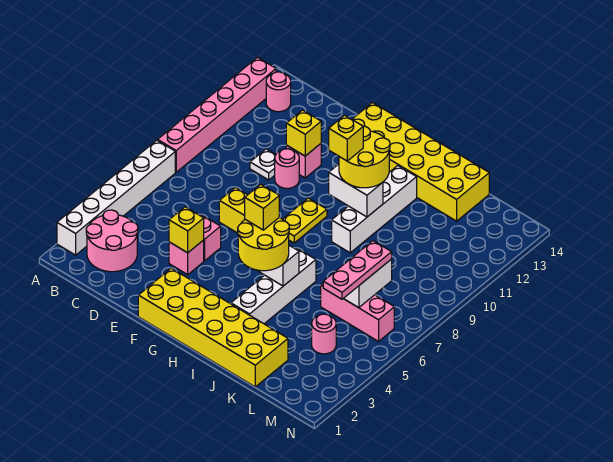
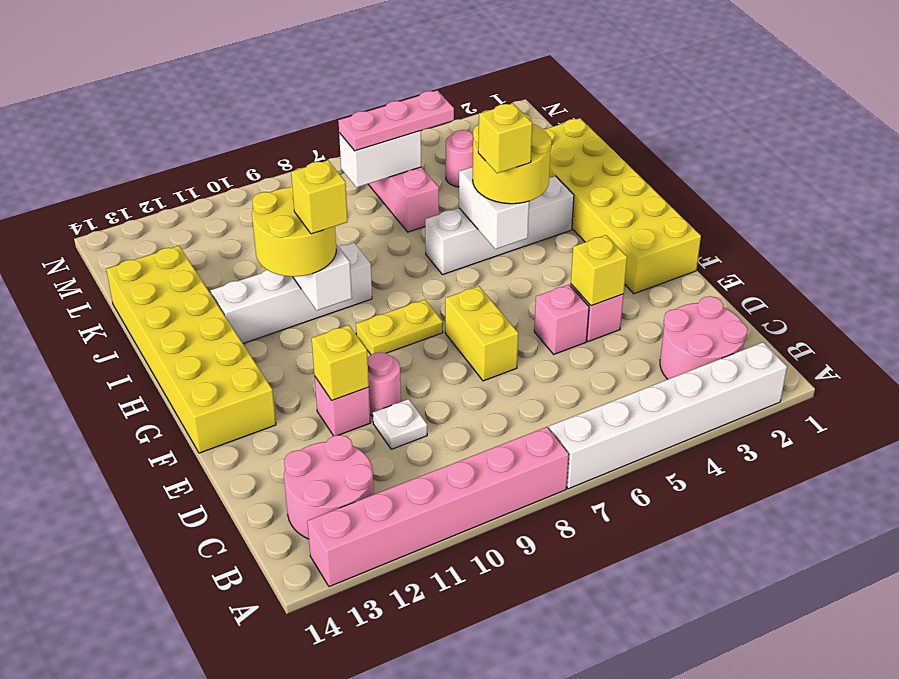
pink 1x1 round brick [266,72,291,112] -> pink 2x2 round brick [284,435,374,539]

